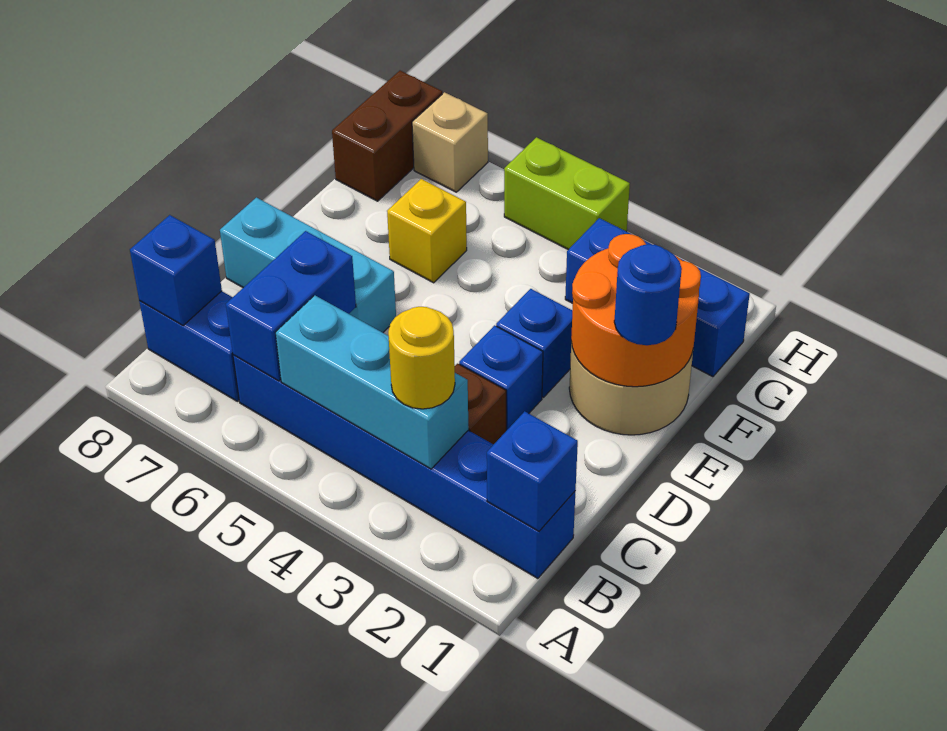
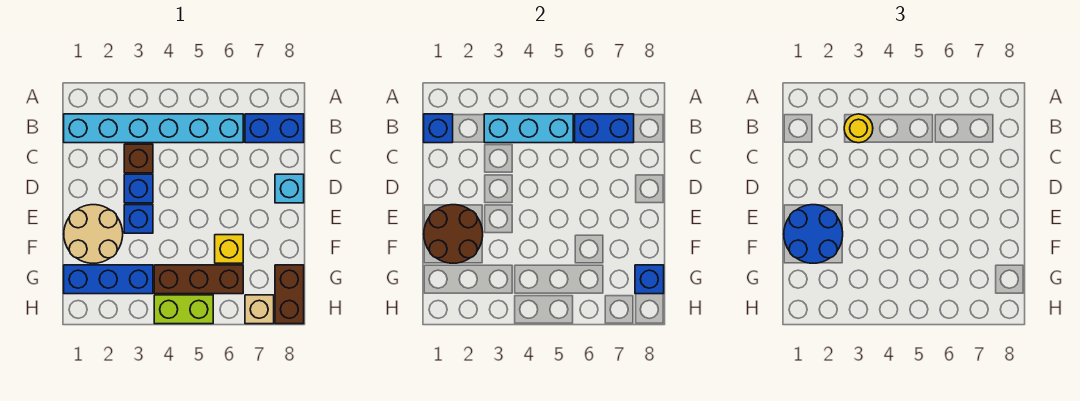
blue 1x6 brick [233,355,575,578] -> cyan 1x6 brick [64,114,243,143]
blue 1x2 brick [226,231,356,381] -> blue 1x2 brick turned to [575,114,634,143]
blue 1x1 brick [130,215,222,326] -> blue 1x1 brick moved to [635,265,664,294]
cyan 1x3 brick [220,197,396,333] -> cyan 1x1 brick [275,174,304,203]
orange 2x2 round brick [571,234,701,387] -> brown 2x2 round brick [424,205,483,263]
blue 1x1 round brick [614,244,682,345] -> blue 2x2 round brick [784,205,843,263]
none -> brown 1x3 brick [154,265,243,294]

